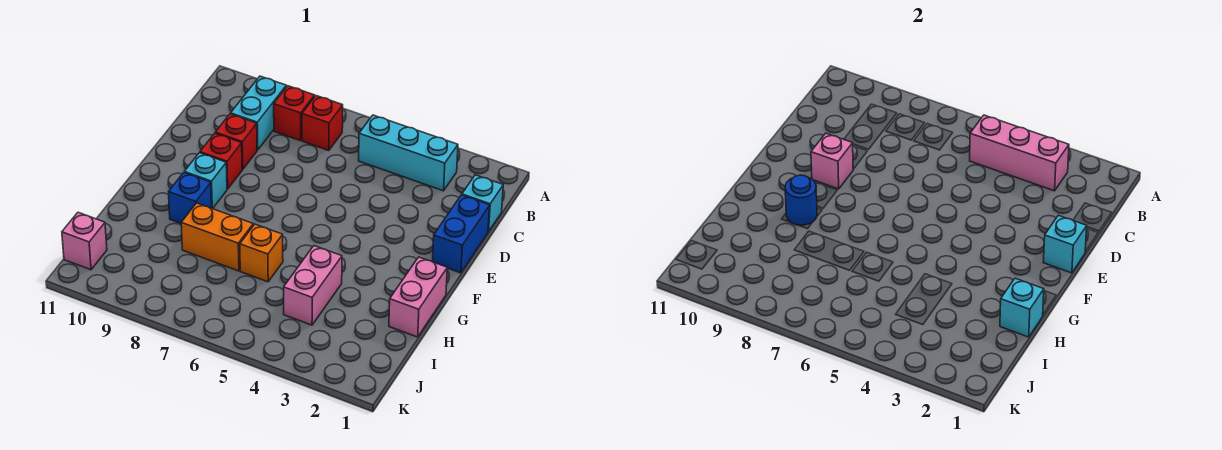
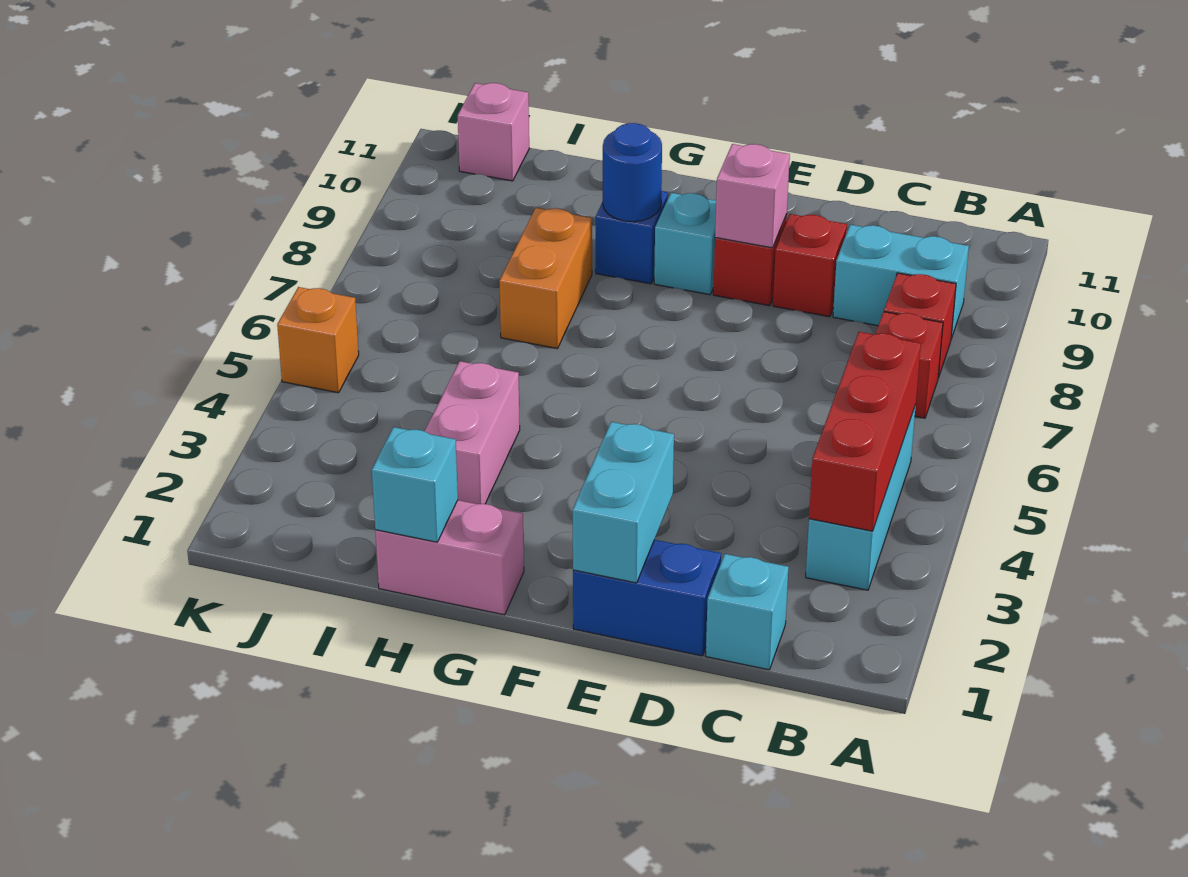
pink 1x3 brick [970,115,1069,191] -> red 1x3 brick [809,332,921,531]
cyan 1x1 brick [1043,215,1087,273] -> cyan 1x2 brick [573,422,674,583]
pink 1x2 brick [284,246,342,325] -> pink 1x2 brick turned to [425,361,520,504]
orange 1x1 brick [240,224,283,282] -> orange 1x1 brick moved to [277,287,359,393]

